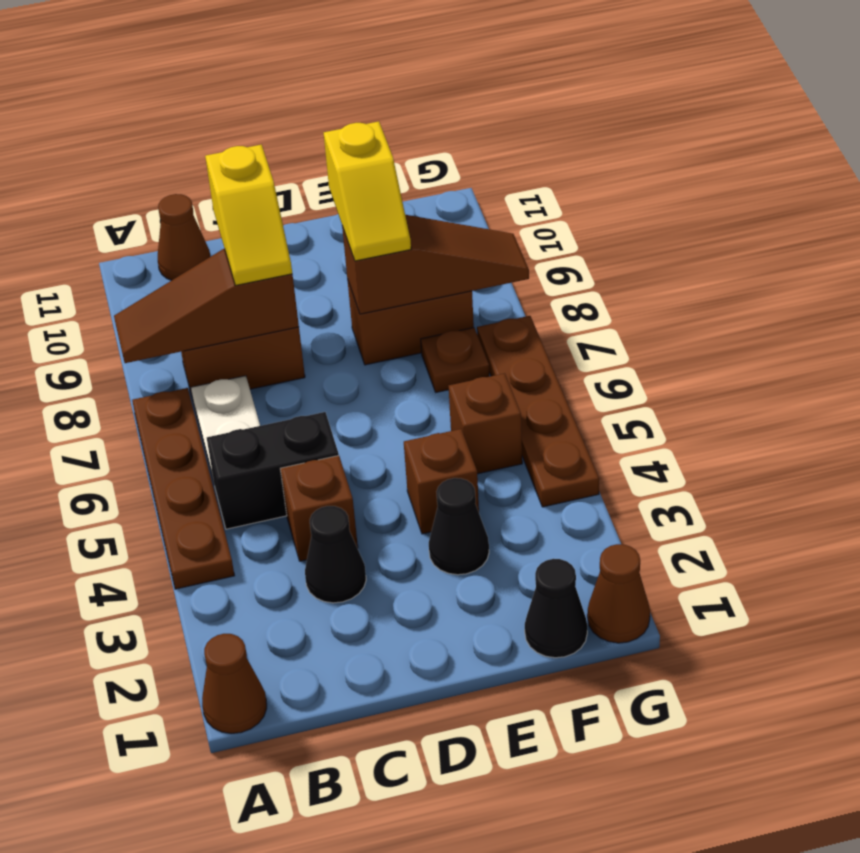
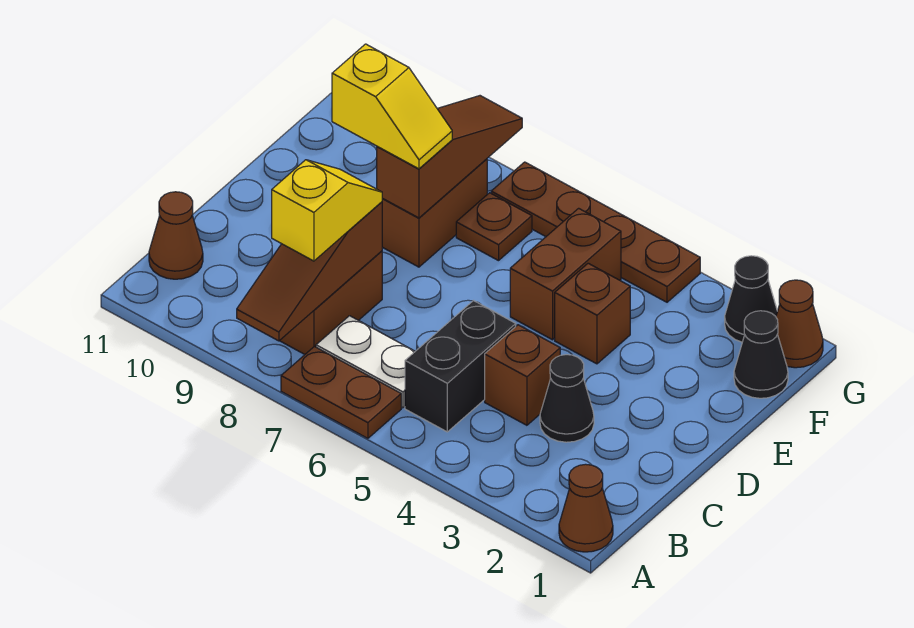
brown 1x4 plate [132,388,235,589] -> brown 1x2 plate [281,347,401,438]
yellow 1x2 slope [205,145,292,285] -> yellow 1x2 slope turned to [272,160,382,261]
black 1x1 cone [429,478,489,575] -> black 1x1 cone moved to [725,256,777,342]
brown 1x1 brick [449,373,522,474] -> brown 1x2 brick [510,208,621,340]

